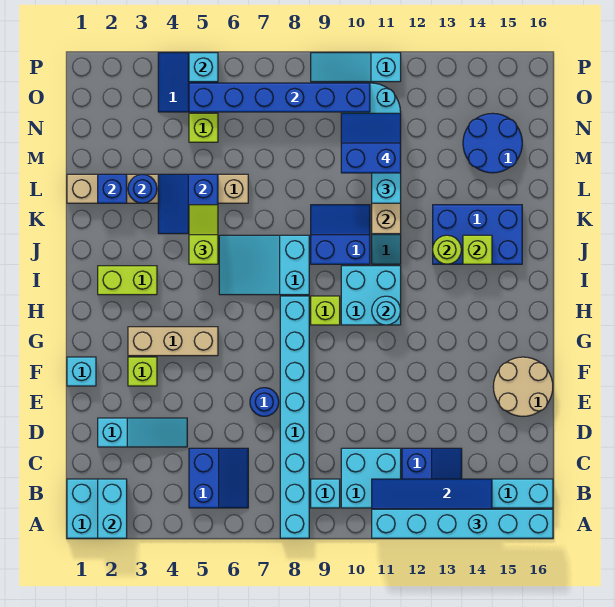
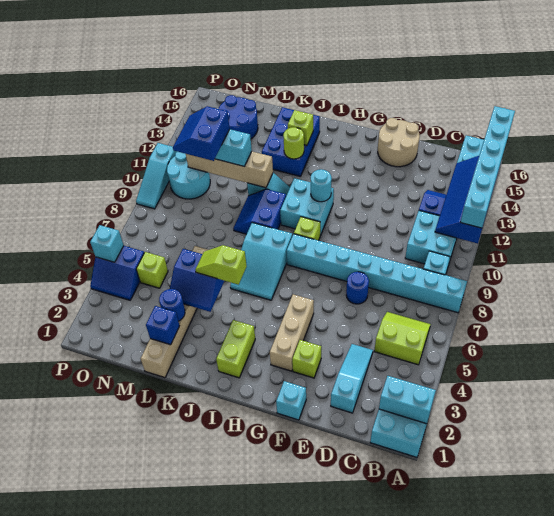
blue 2x2 slope [189,448,248,508] -> lime 2x2 slope [374,312,431,365]
blue 1x6 brick [189,83,370,112] -> none

